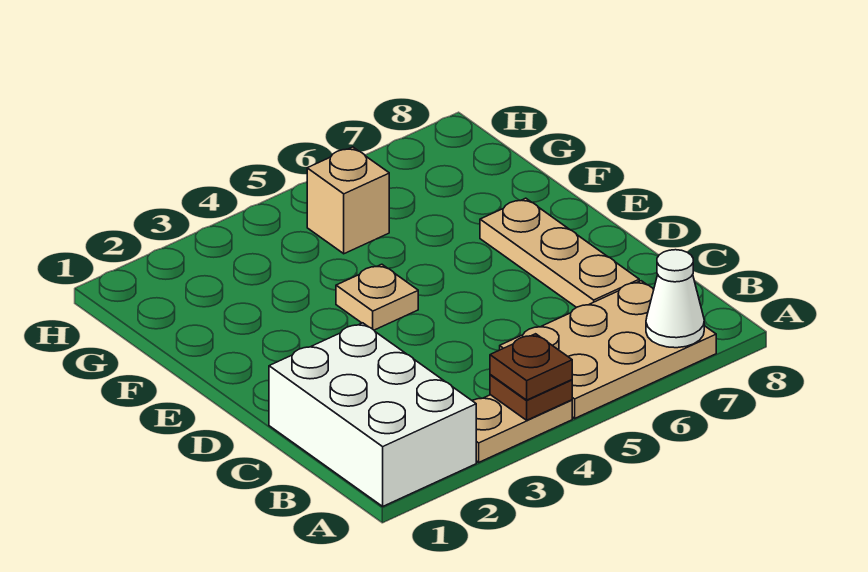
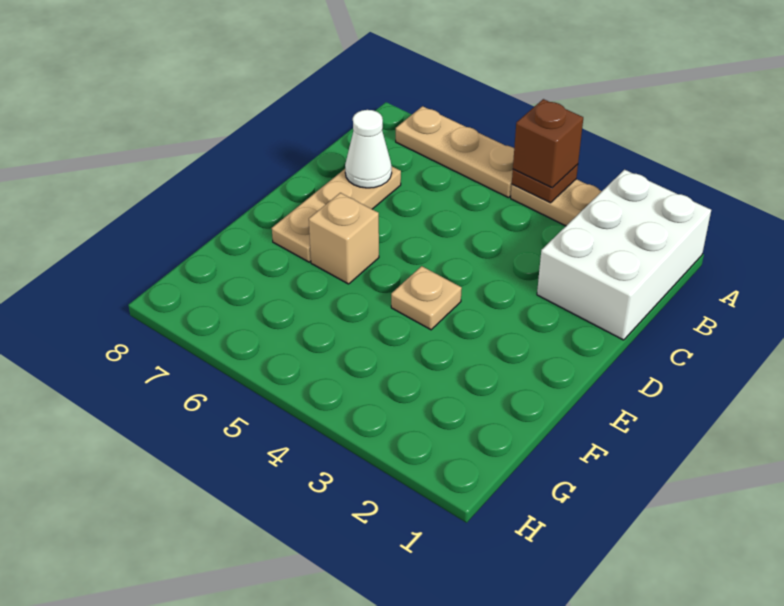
brown 1x1 plate [490,334,572,400] -> brown 1x1 brick [513,99,583,188]
tan 2x3 plate [500,281,716,418] -> tan 1x3 plate [396,106,514,198]
white 1x1 cone [646,250,704,348] -> white 1x1 cone moved to [345,110,392,188]
tan 1x1 brick [307,147,389,254] -> tan 1x1 brick moved to [309,193,379,284]

